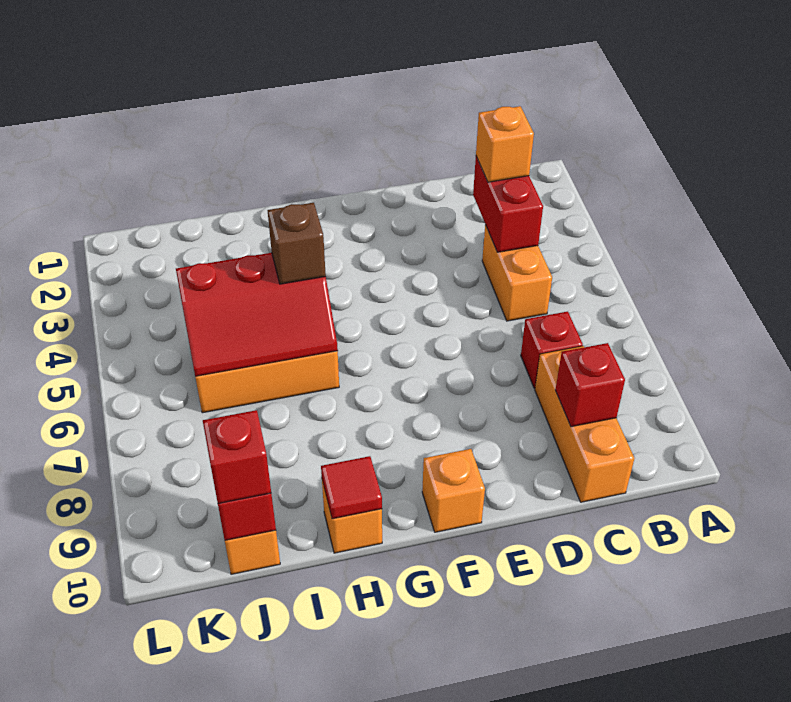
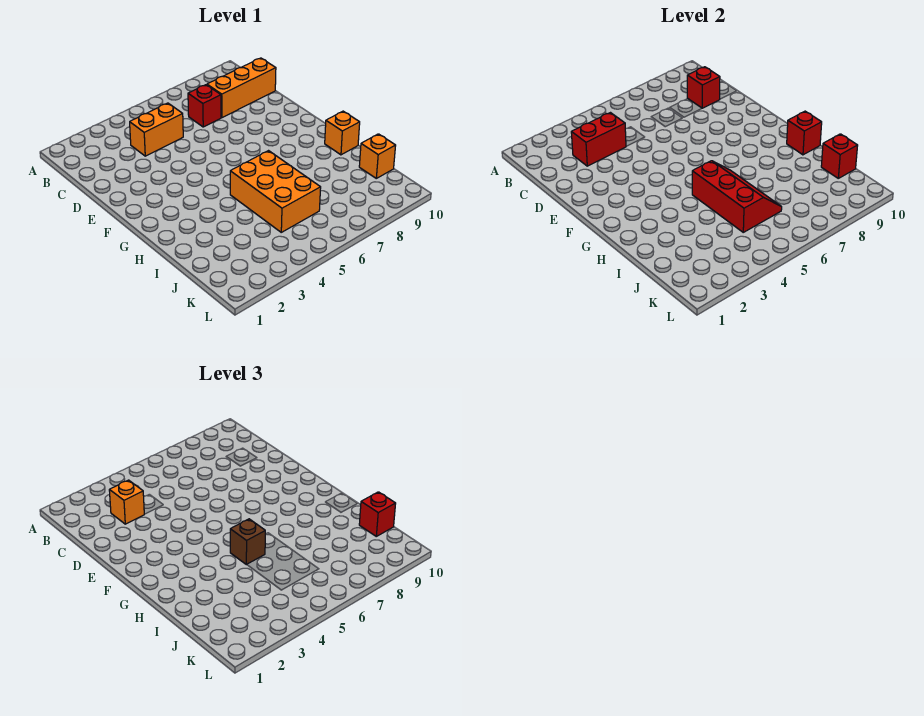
orange 1x1 brick [422,449,485,532] -> none
red 1x1 tile [321,456,382,519] -> red 1x1 brick [787,111,822,155]

